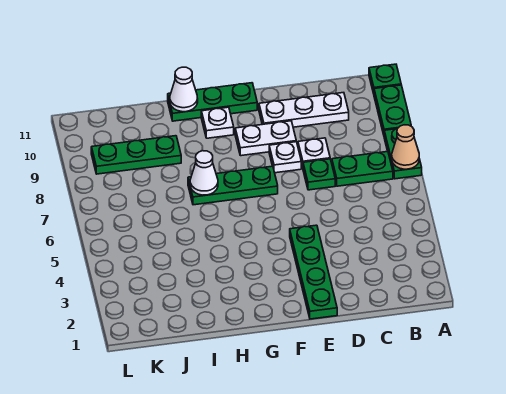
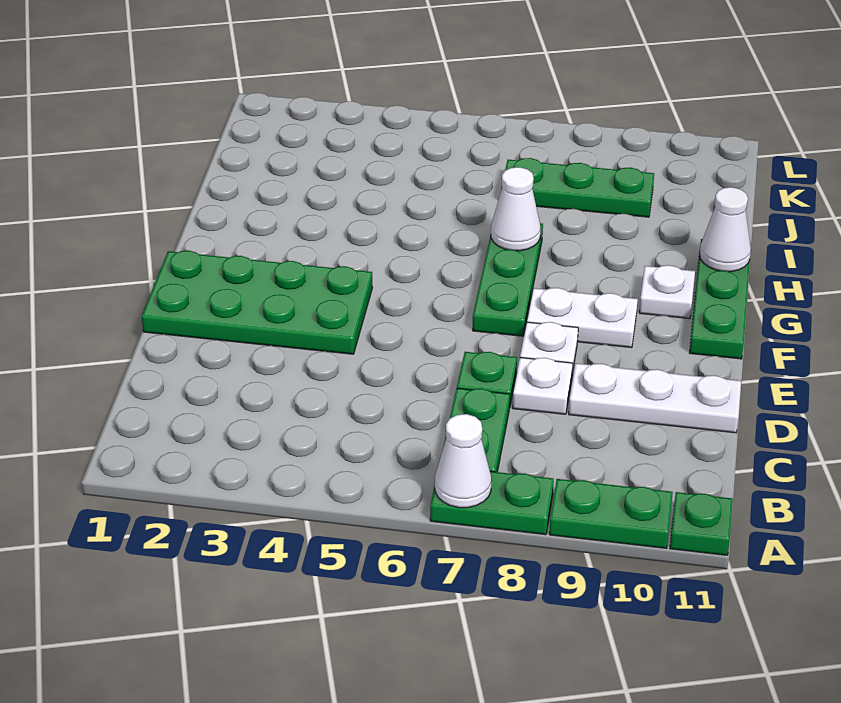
tan 1x1 cone [392,125,419,169] -> white 1x1 cone [435,414,491,508]
white 1x3 plate [259,93,349,127] -> white 1x3 plate turned to [569,363,741,433]
green 1x4 plate [290,225,337,319] -> green 2x4 plate [142,251,373,354]
white 1x2 plate [235,121,296,156] -> white 1x2 plate turned to [527,288,638,348]
green 1x3 plate [91,136,181,174] -> green 1x3 plate turned to [501,158,654,217]

